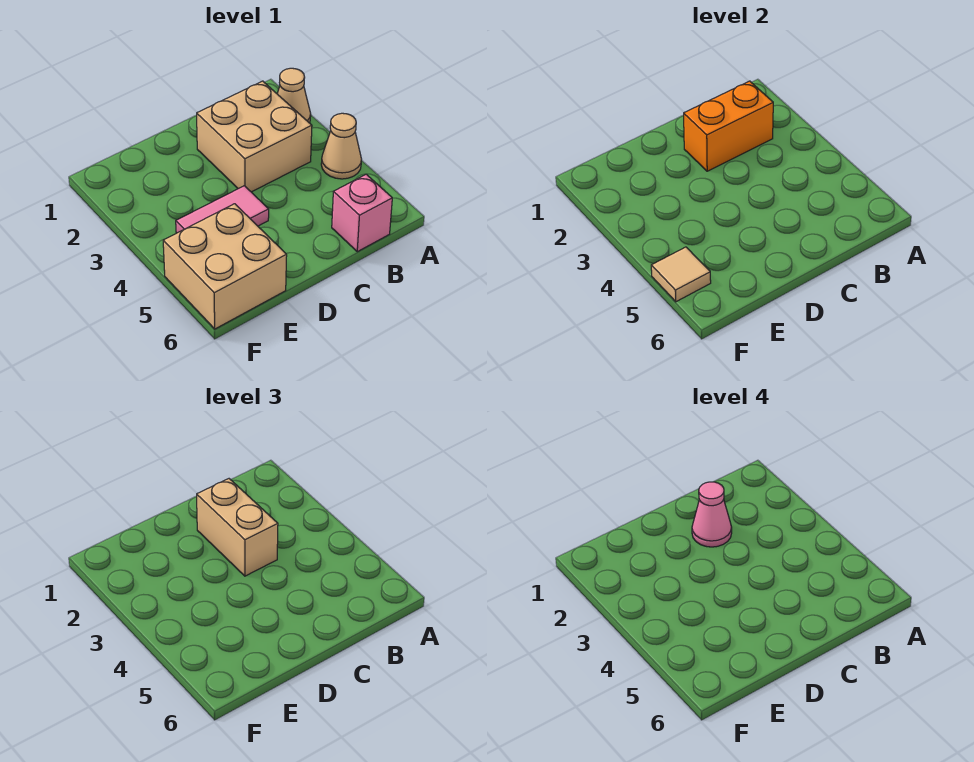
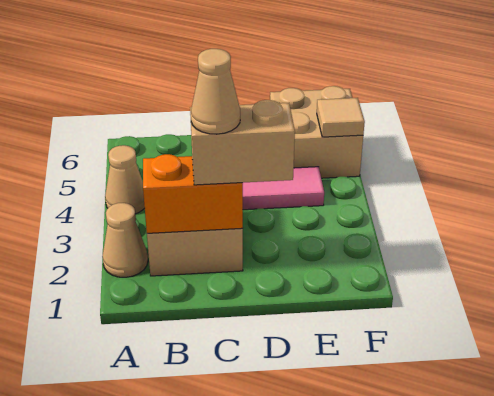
pink 1x1 brick [332,174,392,252] -> none
tan 1x2 brick [197,479,278,576] -> tan 1x2 brick turned to [190,100,295,185]
pink 1x1 cone [692,482,732,547] -> tan 1x1 cone [191,49,240,134]

